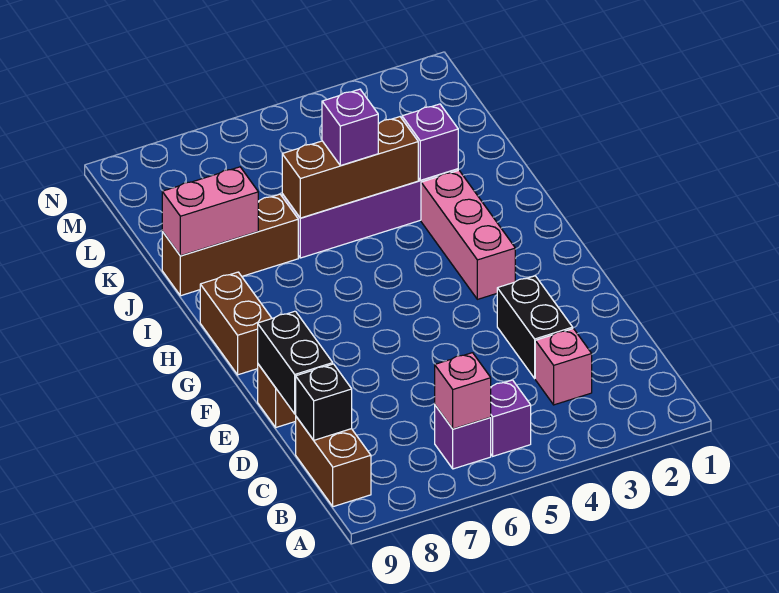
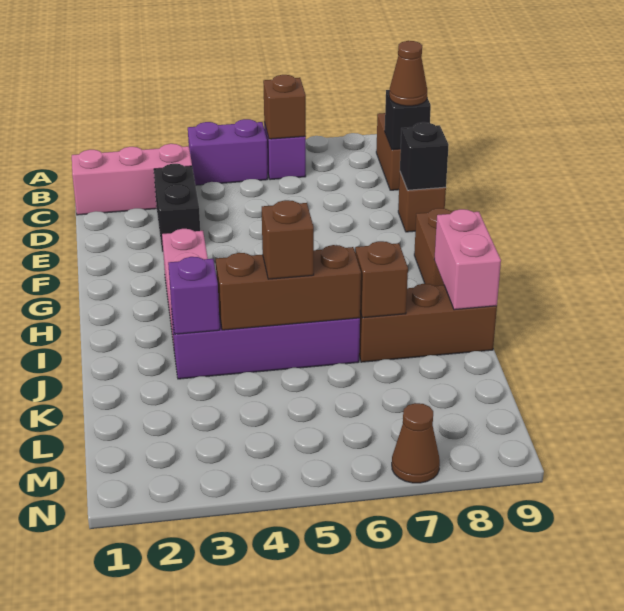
purple 1x1 brick [490,380,531,456] -> purple 1x2 brick [188,119,268,185]
pink 1x1 brick [435,353,491,429] -> brown 1x1 brick [263,75,306,139]
pink 1x1 brick [535,329,592,405] -> pink 1x3 brick [72,144,192,215]
none -> brown 1x1 cone [389,41,427,106]
black 1x2 brick [258,311,333,414] -> black 1x1 brick [400,122,449,190]
purple 1x1 brick [322,89,378,166] -> brown 1x1 brick [262,200,314,279]
none -> brown 1x1 brick [355,241,408,318]
pink 1x2 brick [162,167,258,256] -> pink 1x2 brick turned to [434,209,501,310]
none -> brown 1x1 cone [392,403,440,483]

